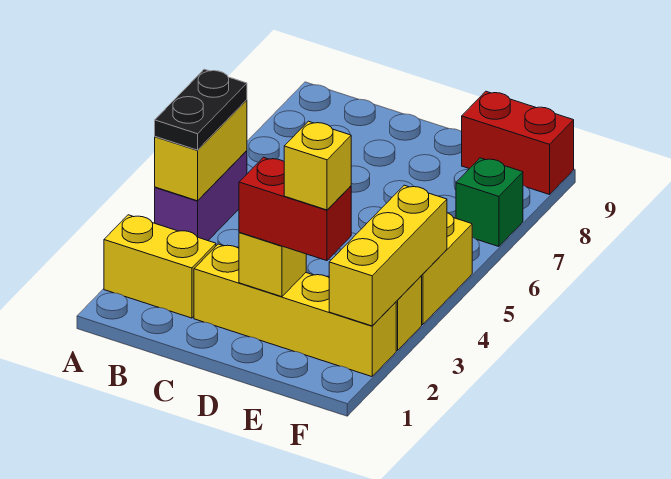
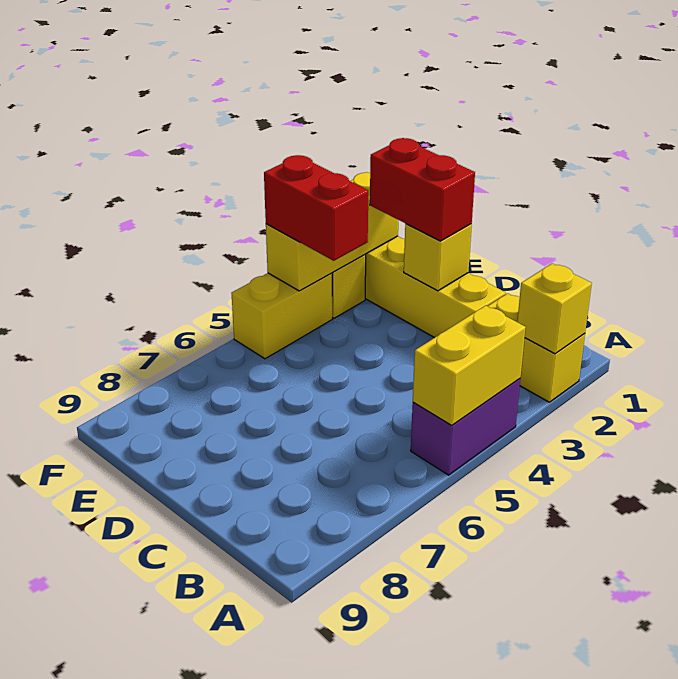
black 1x2 plate [155,69,247,150] -> none
yellow 1x1 brick [284,121,351,210] -> yellow 1x1 brick moved to [517,264,592,354]
red 1x2 brick [462,91,574,195] -> red 1x2 brick moved to [264,155,368,261]
green 1x1 brick [456,158,523,247] -> none

